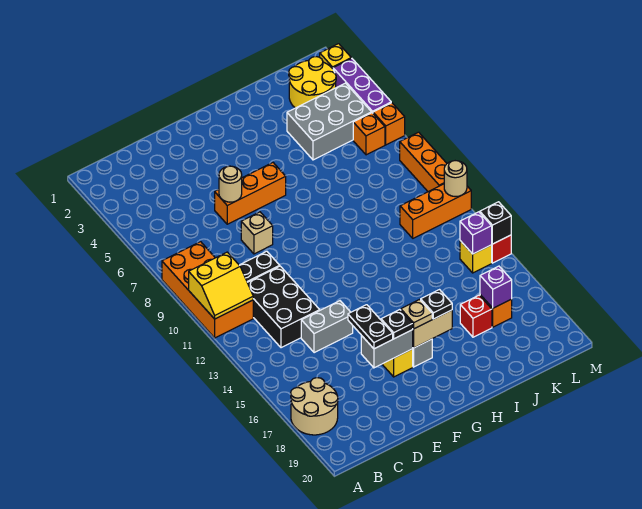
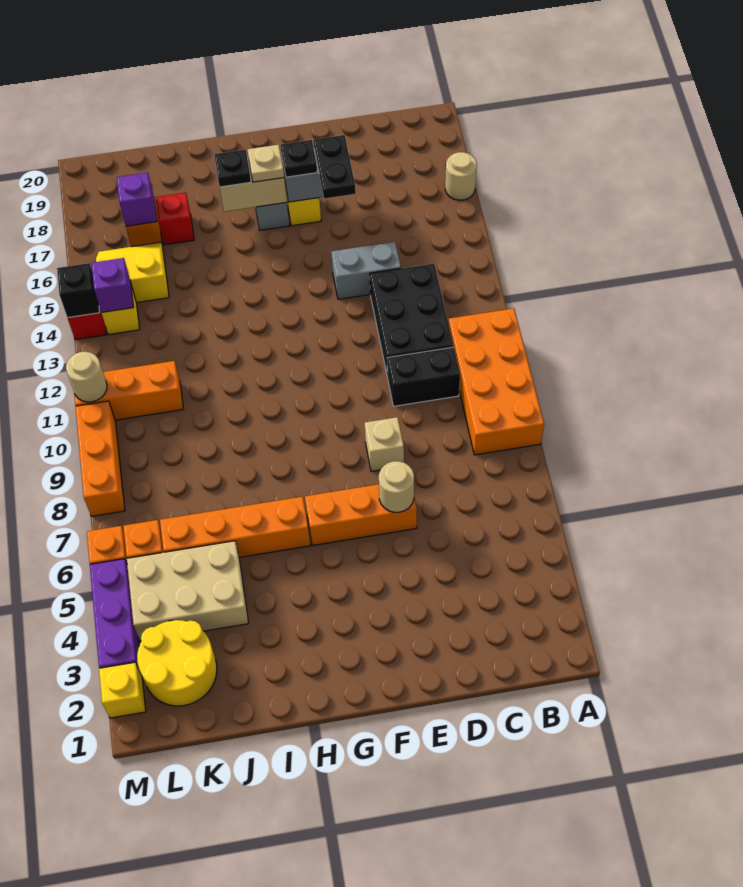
yellow 2x2 slope [189,252,253,319] -> yellow 2x2 slope moved to [96,242,169,303]
tan 2x2 round brick [291,378,338,435] -> tan 1x1 round brick [445,152,477,200]
none -> orange 1x4 brick [160,497,311,557]
grey 2x3 brick [287,83,372,160] -> tan 2x3 brick [127,541,248,642]

